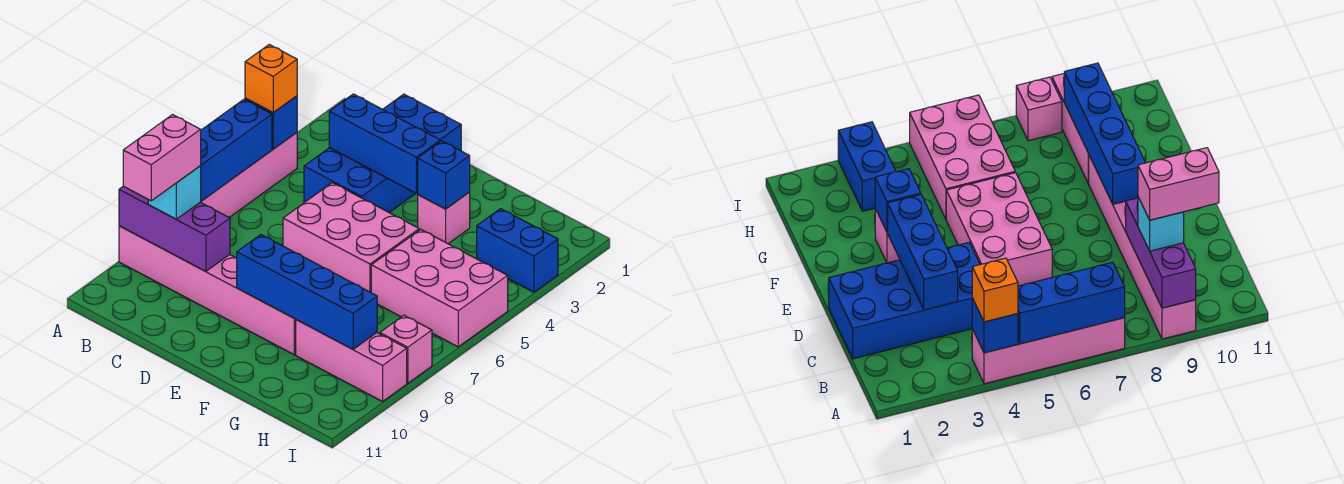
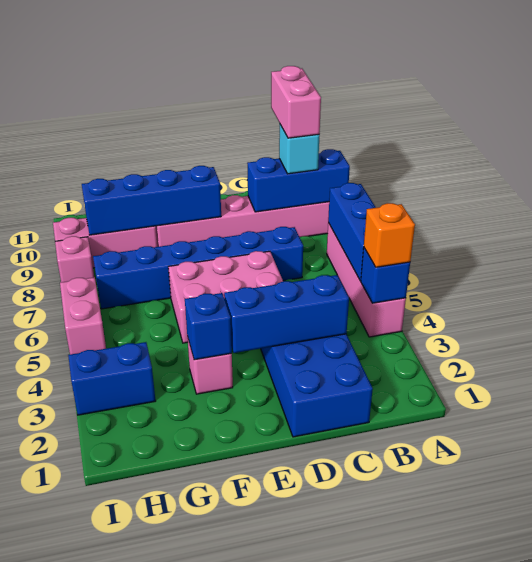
purple 1x3 brick [119,186,230,272] -> blue 1x3 brick [247,149,350,212]
none -> blue 1x6 brick [93,227,303,309]
pink 2x3 brick [371,229,508,347] -> pink 1x2 brick [60,277,106,354]

